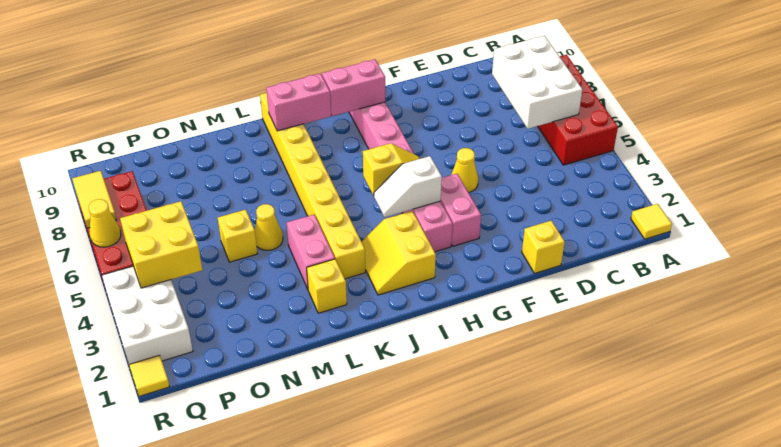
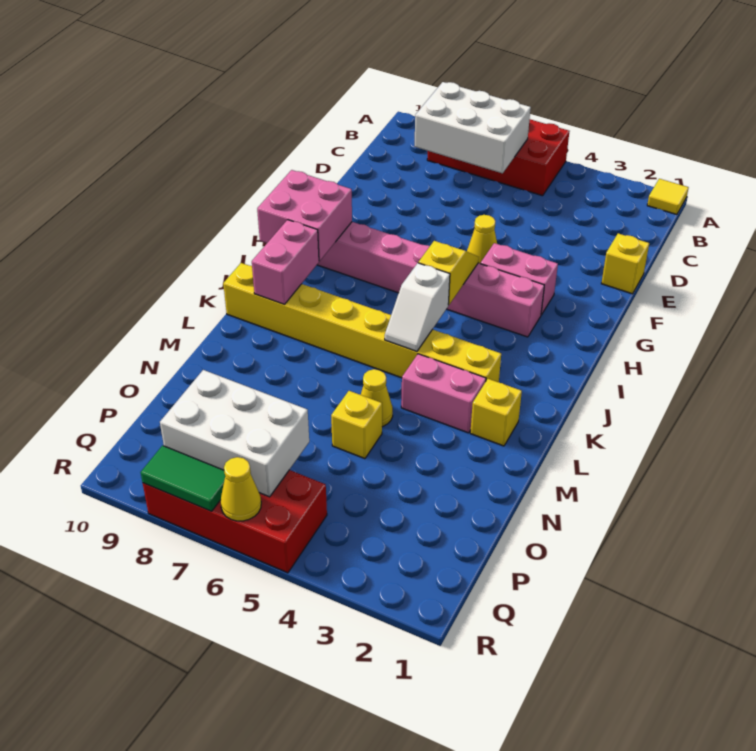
white 1x2 slope [374,156,442,217] -> white 1x2 slope moved to [385,263,450,352]
pink 1x2 brick [322,59,385,116] -> pink 2x2 brick [257,170,352,261]
yellow 2x2 slope [362,211,436,295] -> none
yellow 2x2 brick [120,201,202,288] -> none
white 2x3 brick [102,266,193,364] -> white 2x3 brick moved to [160,370,309,497]
yellow 1x1 tile [129,355,170,396] -> none
yellow 1x2 tile [72,171,117,228] -> green 1x2 tile [141,446,225,511]

